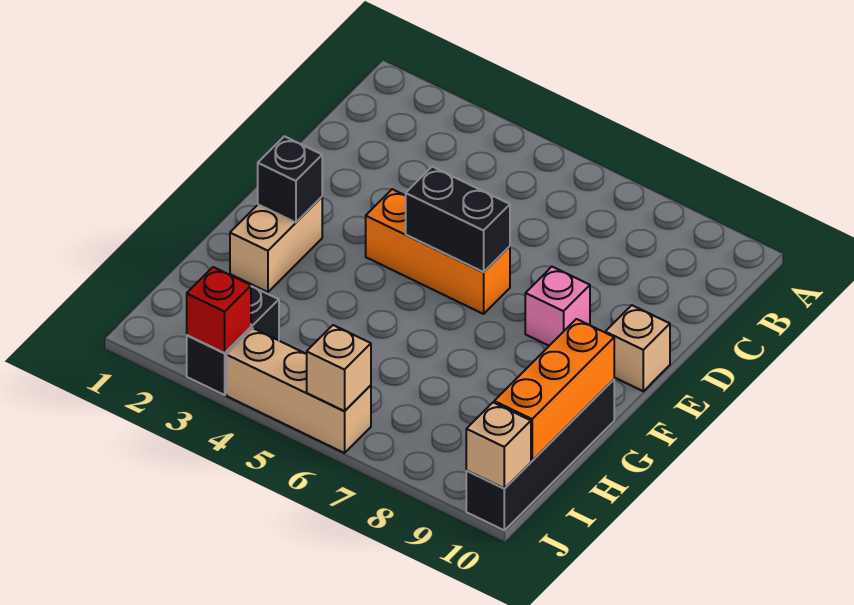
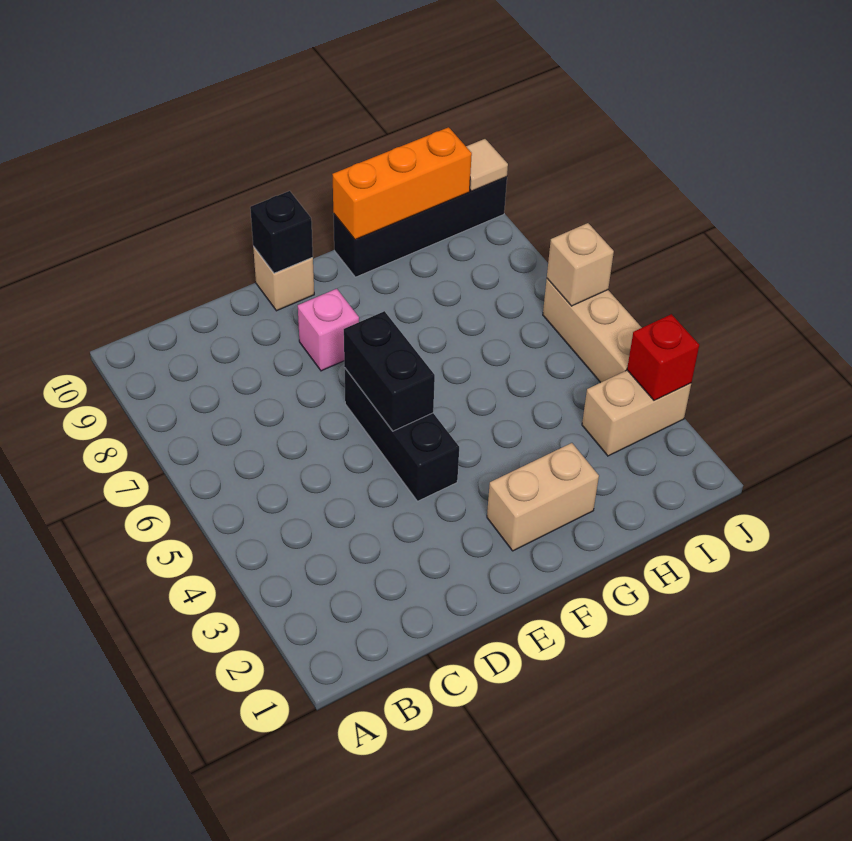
orange 1x3 brick [366,189,510,314] -> black 1x3 brick [345,369,459,501]
black 1x1 brick [258,136,322,222] -> black 1x1 brick moved to [250,191,313,273]
black 1x2 brick [187,286,279,395] -> tan 1x2 brick [582,370,691,456]
tan 1x1 brick [466,403,531,489] -> tan 1x1 tile [466,139,508,191]

